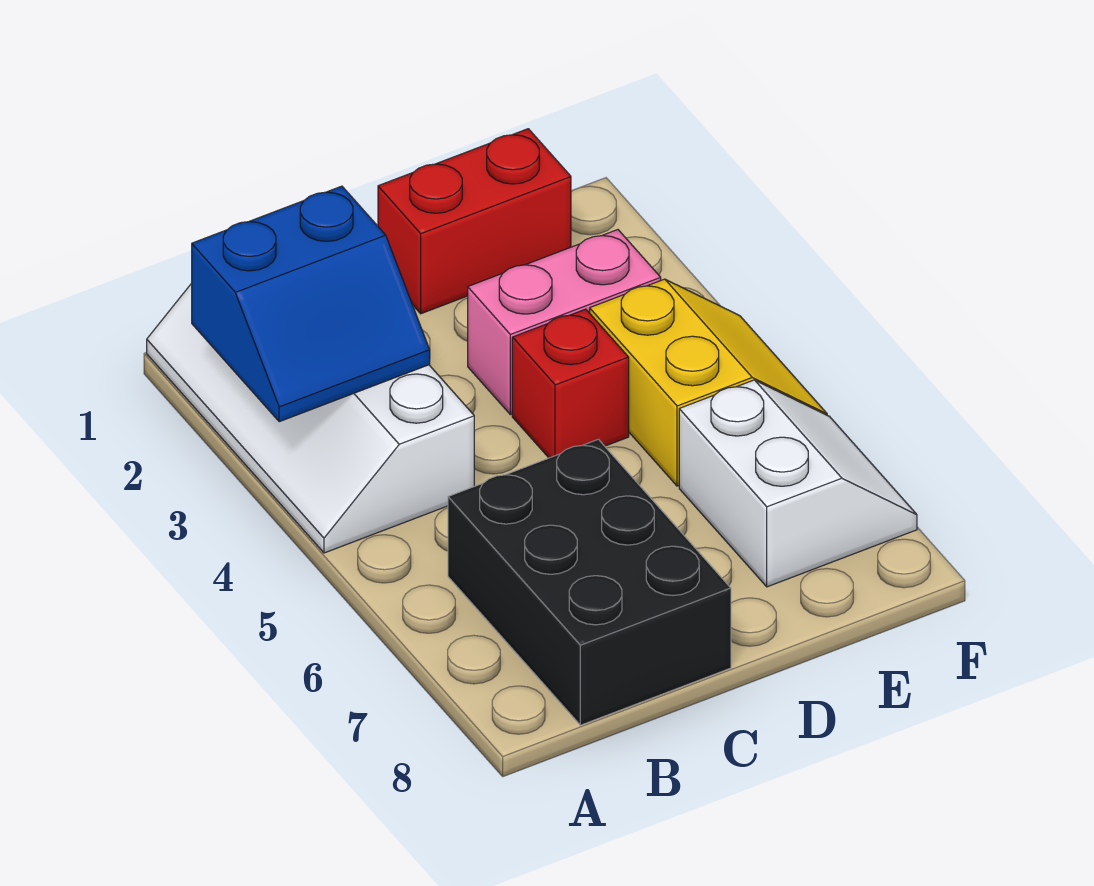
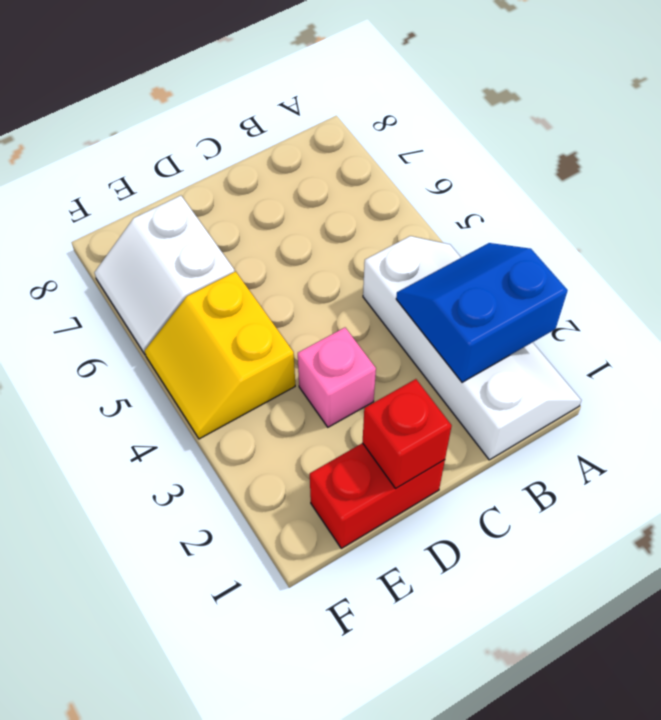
black 2x3 brick [448,439,731,725] -> none
pink 1x2 brick [468,230,661,415] -> pink 1x1 brick [298,328,376,427]
red 1x1 brick [512,309,629,458] -> red 1x1 brick moved to [363,379,452,489]

